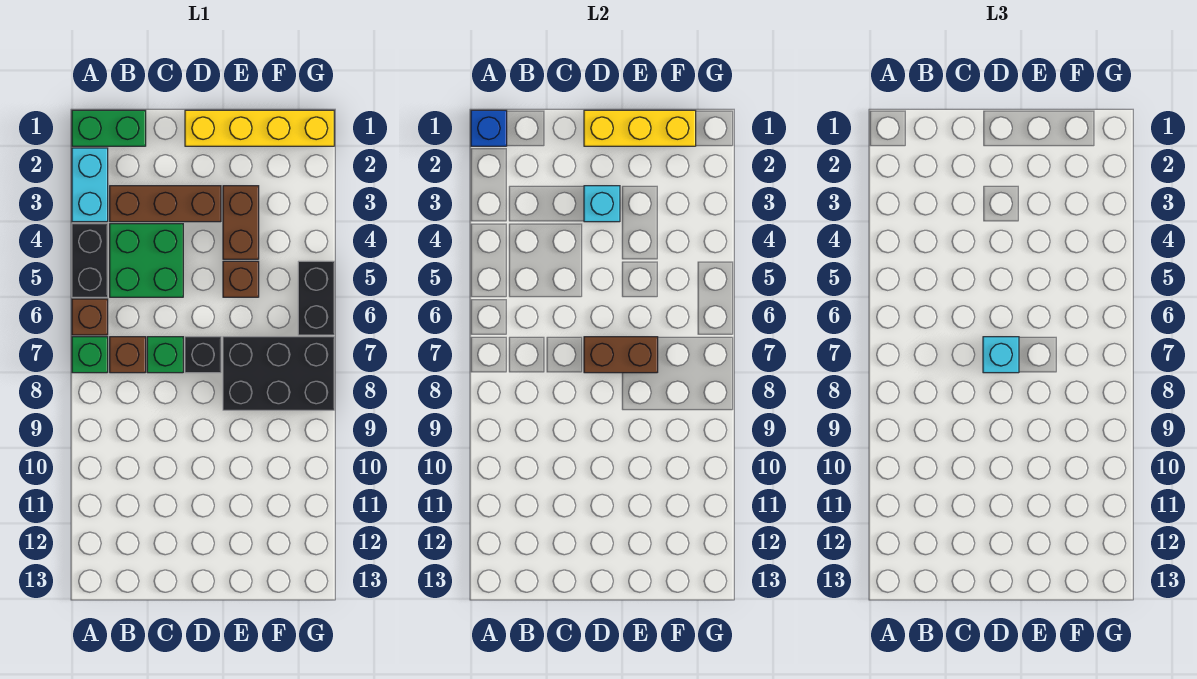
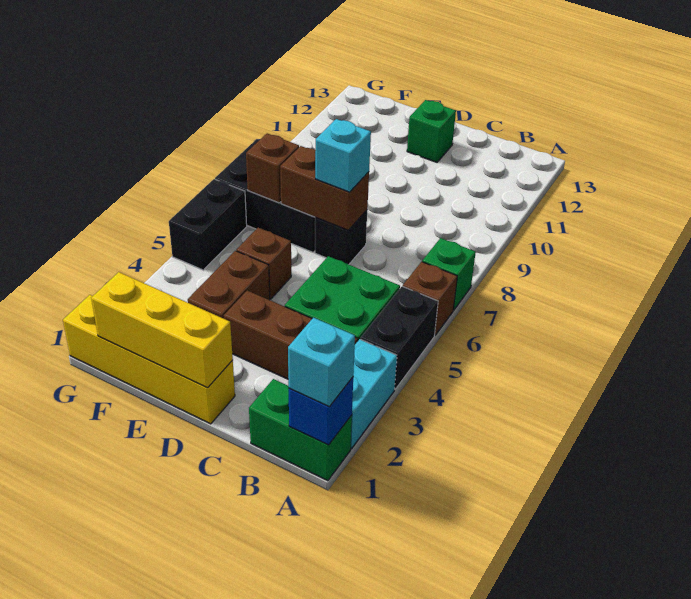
brown 1x1 brick [110,337,146,373] -> brown 1x1 brick moved to [246,133,299,203]
green 1x1 brick [147,337,183,373] -> green 1x1 brick moved to [407,100,456,162]
cyan 1x1 brick [584,186,620,222] -> cyan 1x1 brick moved to [288,317,355,407]

